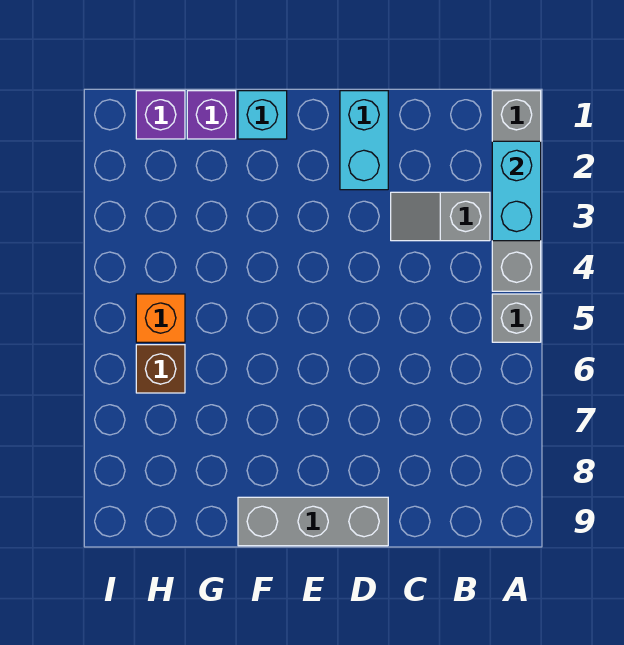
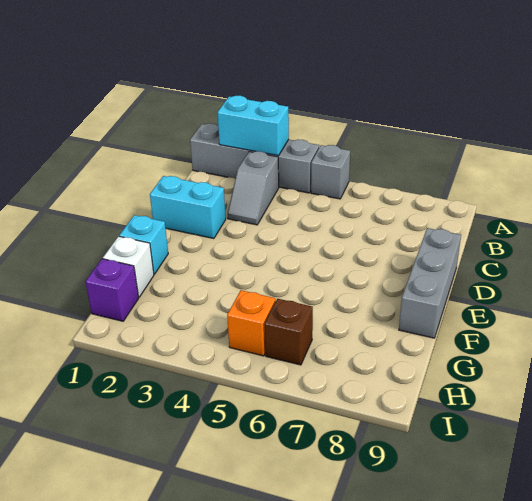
purple 1x1 brick [187,91,236,139] -> white 1x1 brick [103,236,154,297]

